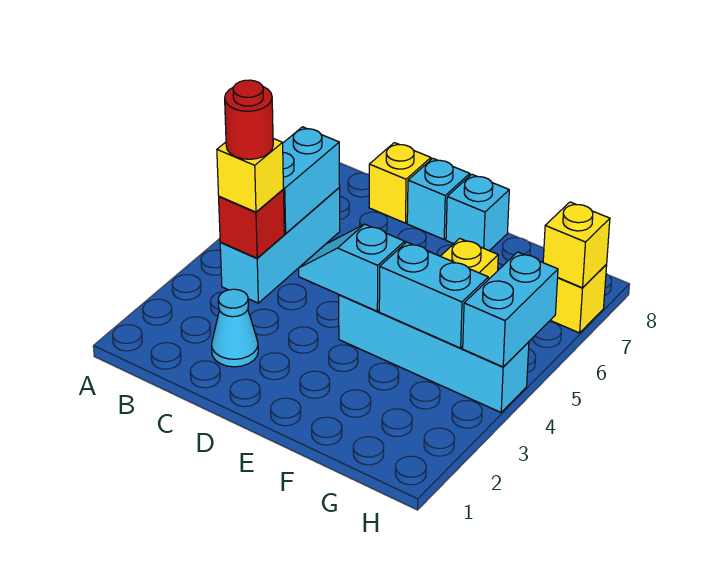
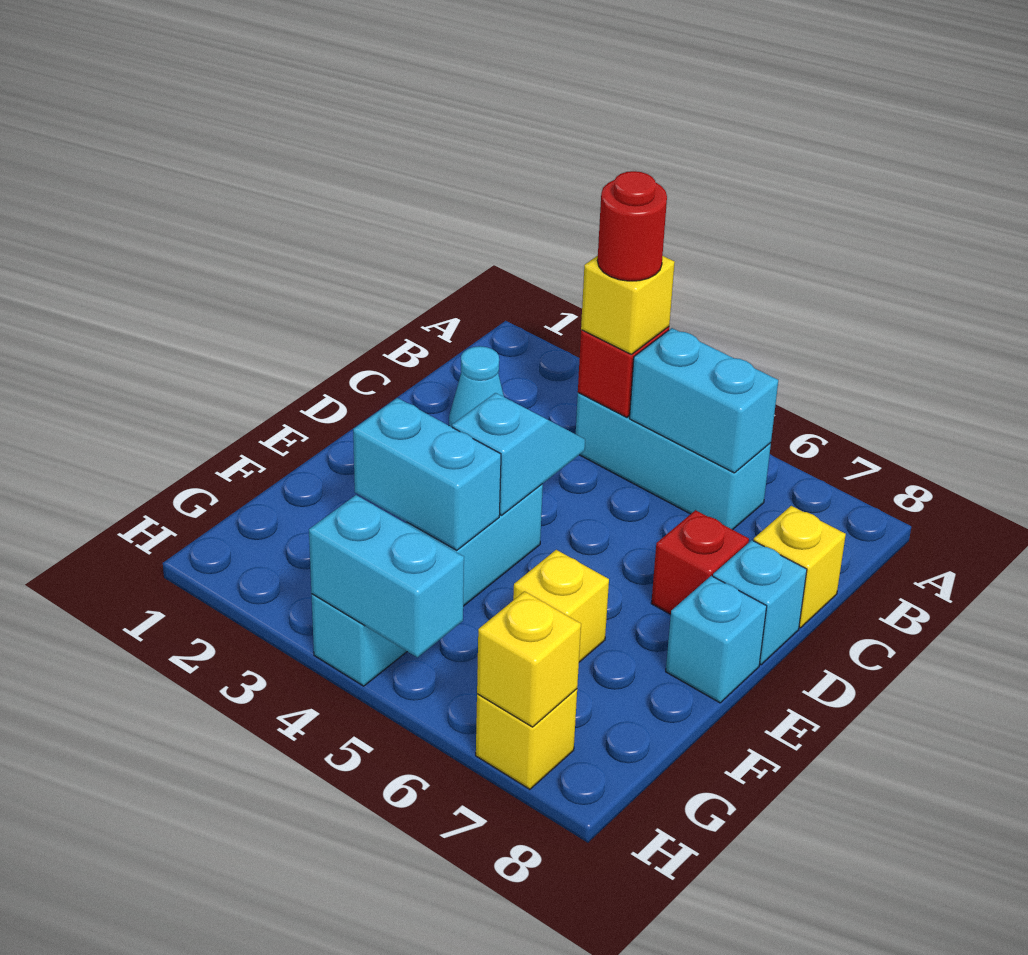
none -> red 1x1 brick [651,510,749,614]
cyan 1x2 brick [379,242,488,348] -> cyan 1x2 brick turned to [353,398,501,550]

